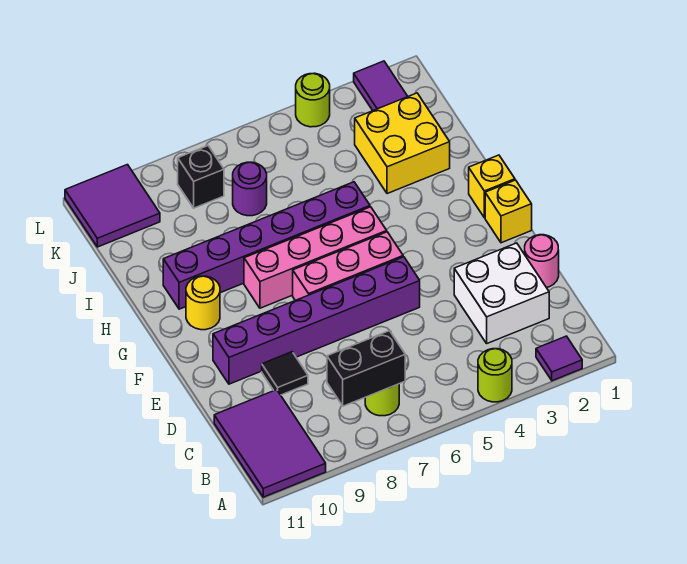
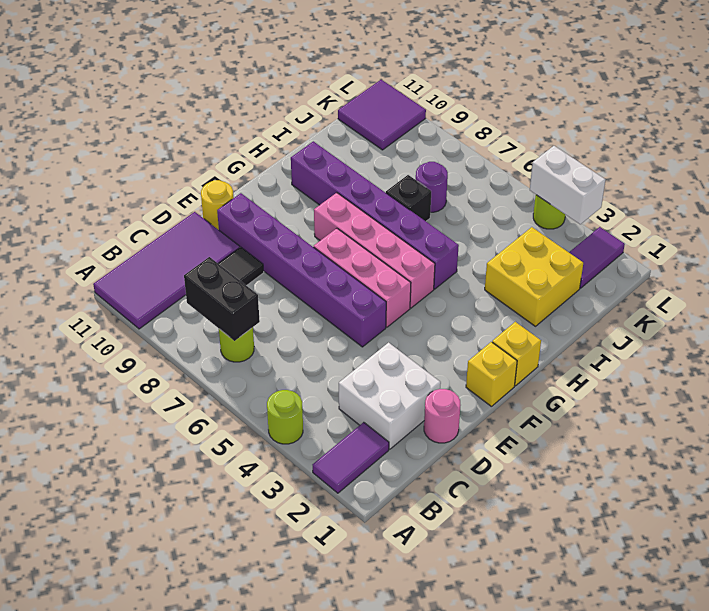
purple 1x1 tile [536,336,582,381] -> purple 1x2 tile [313,422,389,493]
purple 2x3 tile [214,390,326,497] -> purple 2x4 tile [93,212,240,329]
yellow 1x1 round brick [186,276,220,330] -> yellow 1x1 round brick moved to [201,180,234,230]
black 1x1 brick [178,146,224,208] -> black 1x1 brick moved to [386,175,431,221]
none -> white 1x2 brick [530,146,605,225]

